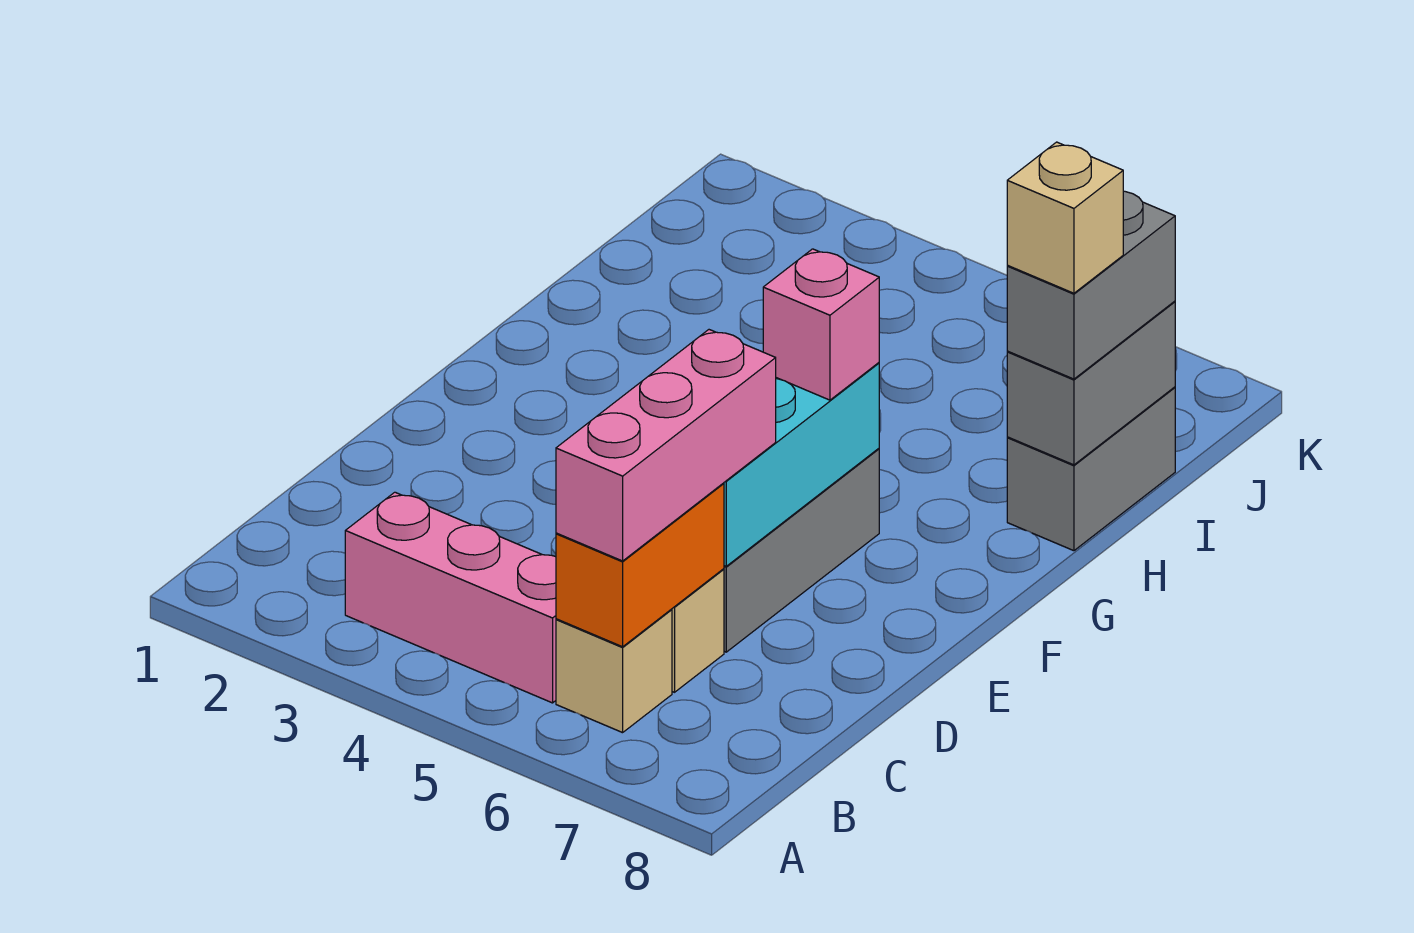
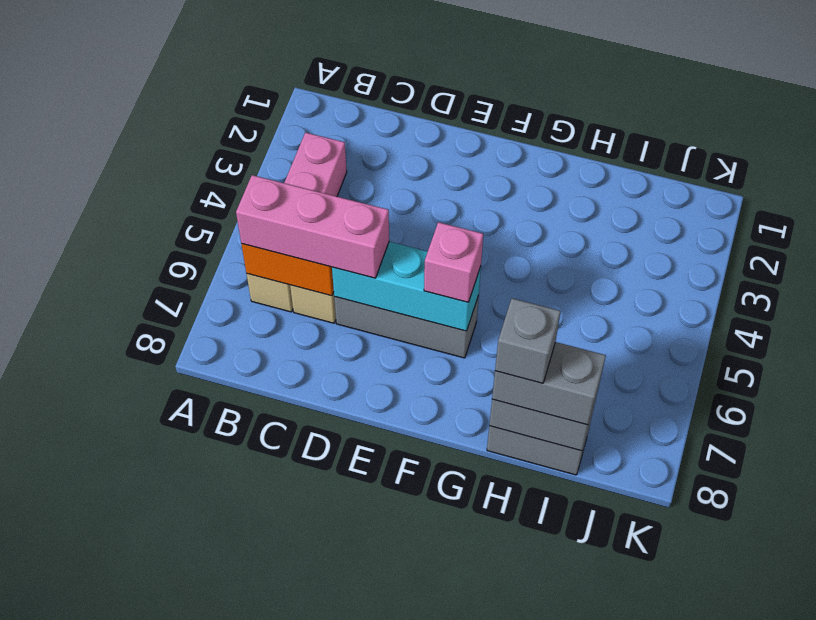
tan 1x1 brick [1007,142,1123,293] -> grey 1x1 brick [495,298,561,383]

